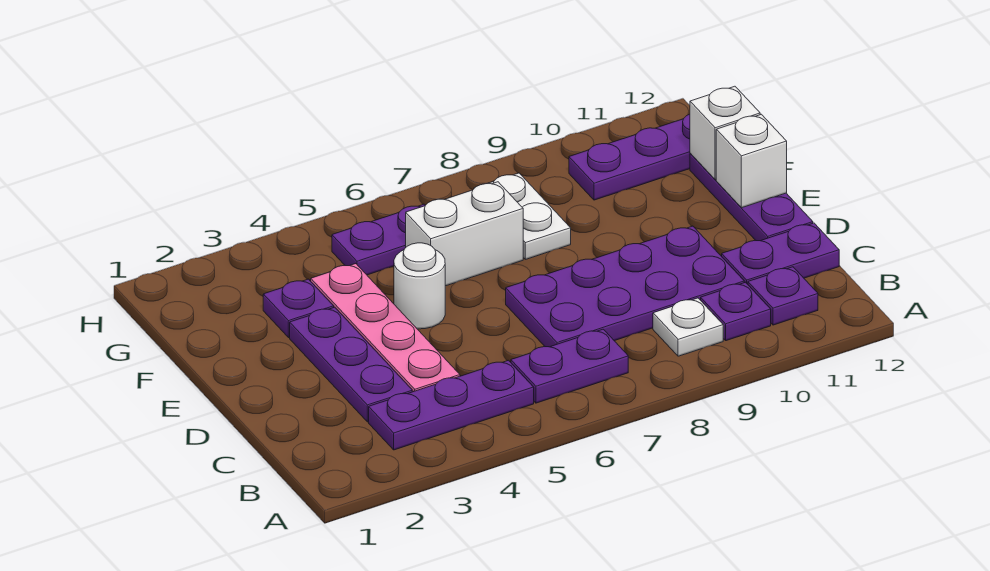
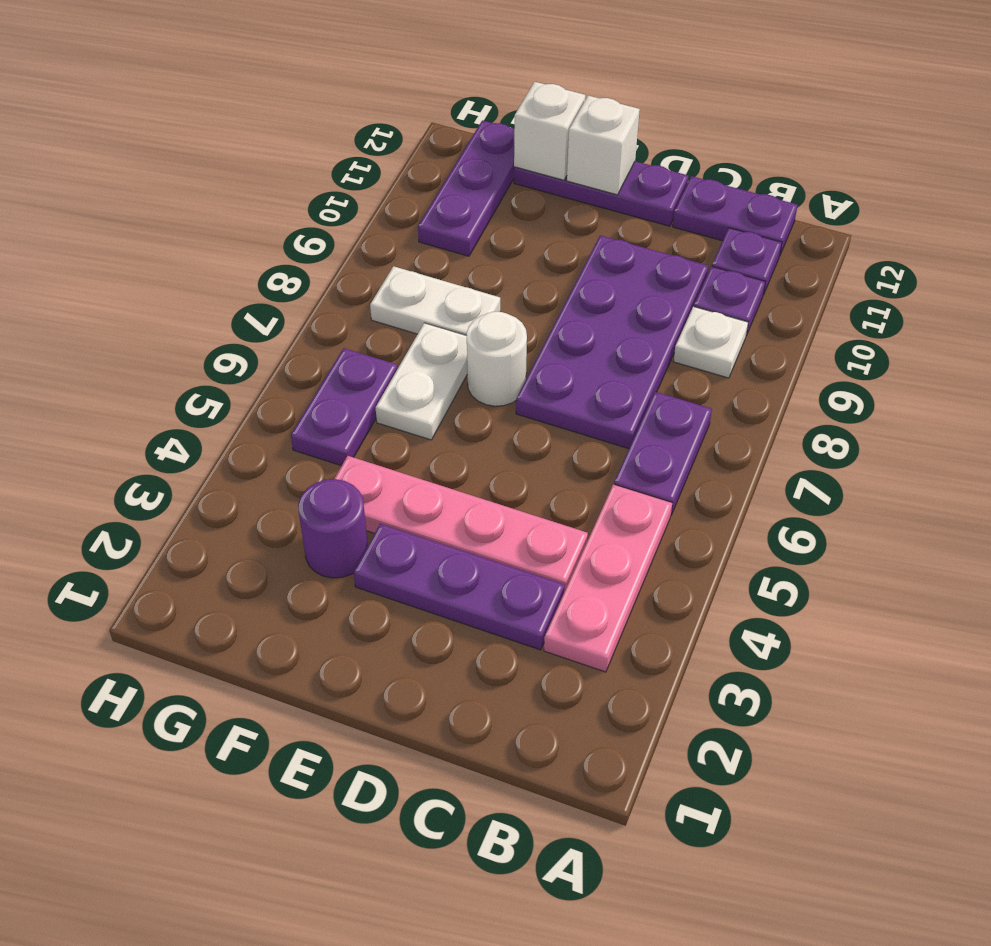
purple 1x3 plate [369,360,534,450] -> pink 1x3 plate [544,484,672,672]
purple 1x2 plate [722,223,839,284] -> purple 1x2 plate turned to [673,176,798,255]
white 1x1 round brick [394,243,445,329] -> white 1x1 round brick moved to [467,312,527,406]
purple 1x1 plate [263,279,334,338] -> purple 1x1 round brick [298,479,368,578]
white 1x2 brick [406,182,523,286] -> white 1x2 plate [376,323,467,440]

